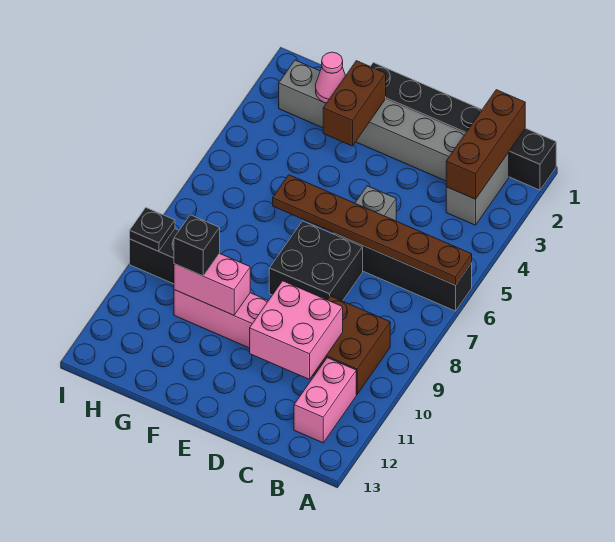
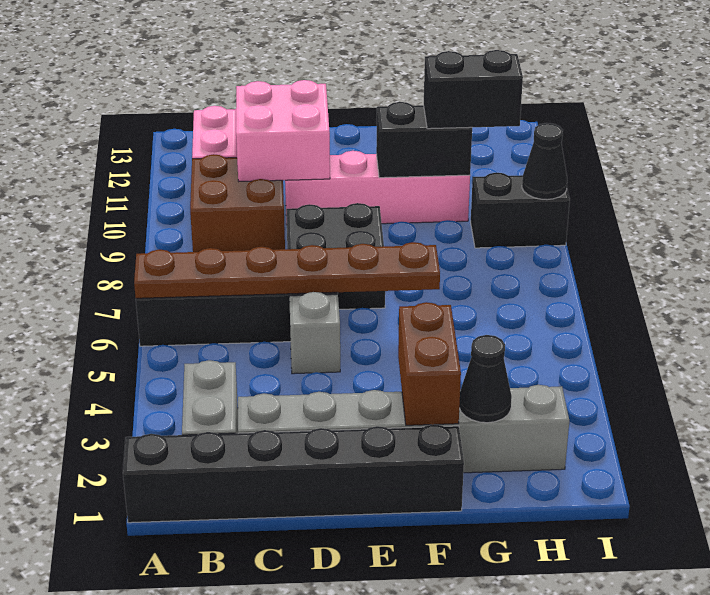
brown 1x3 brick [446,90,525,199] -> none
pink 1x2 brick [174,253,250,315] -> black 1x2 brick [376,102,472,178]
pink 1x1 cone [316,52,346,103] -> black 1x1 cone [459,335,512,423]
black 1x1 brick [174,215,220,276] -> black 1x2 brick [424,50,523,129]
black 1x1 plate [130,208,175,251] -> black 1x1 cone [522,123,567,200]

